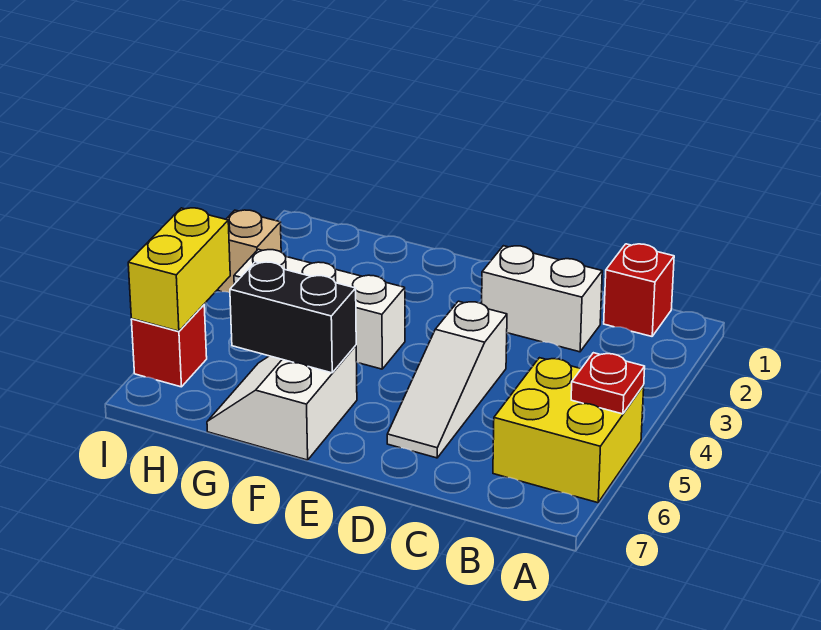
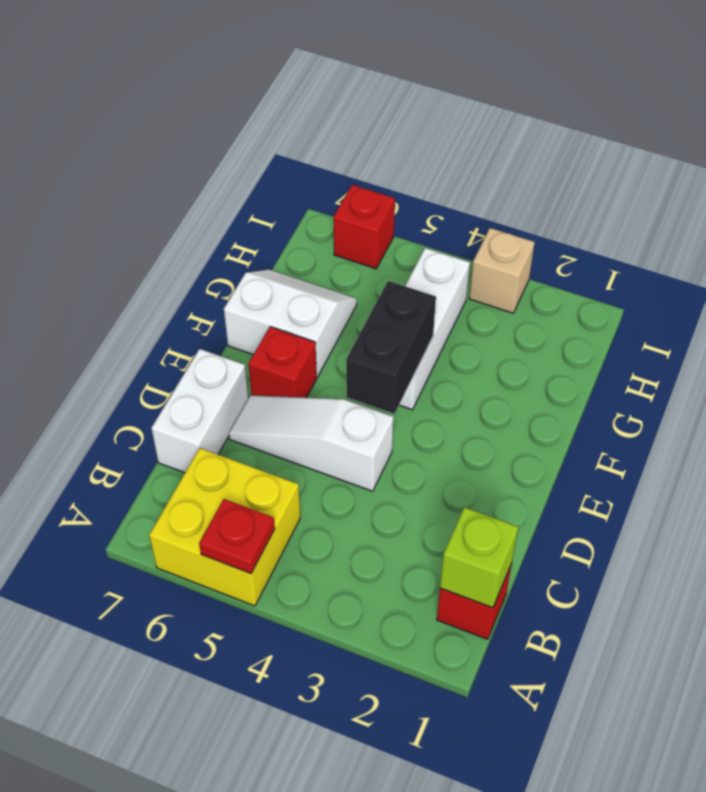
none -> lime 1x1 brick [440,507,518,608]
white 1x2 brick [482,246,602,352] -> white 1x2 brick moved to [151,349,248,473]
none -> red 1x1 brick [248,327,317,398]
black 1x2 brick [230,262,356,373] -> black 1x2 brick moved to [346,281,436,414]
yellow 1x2 brick [128,208,230,331] -> none

